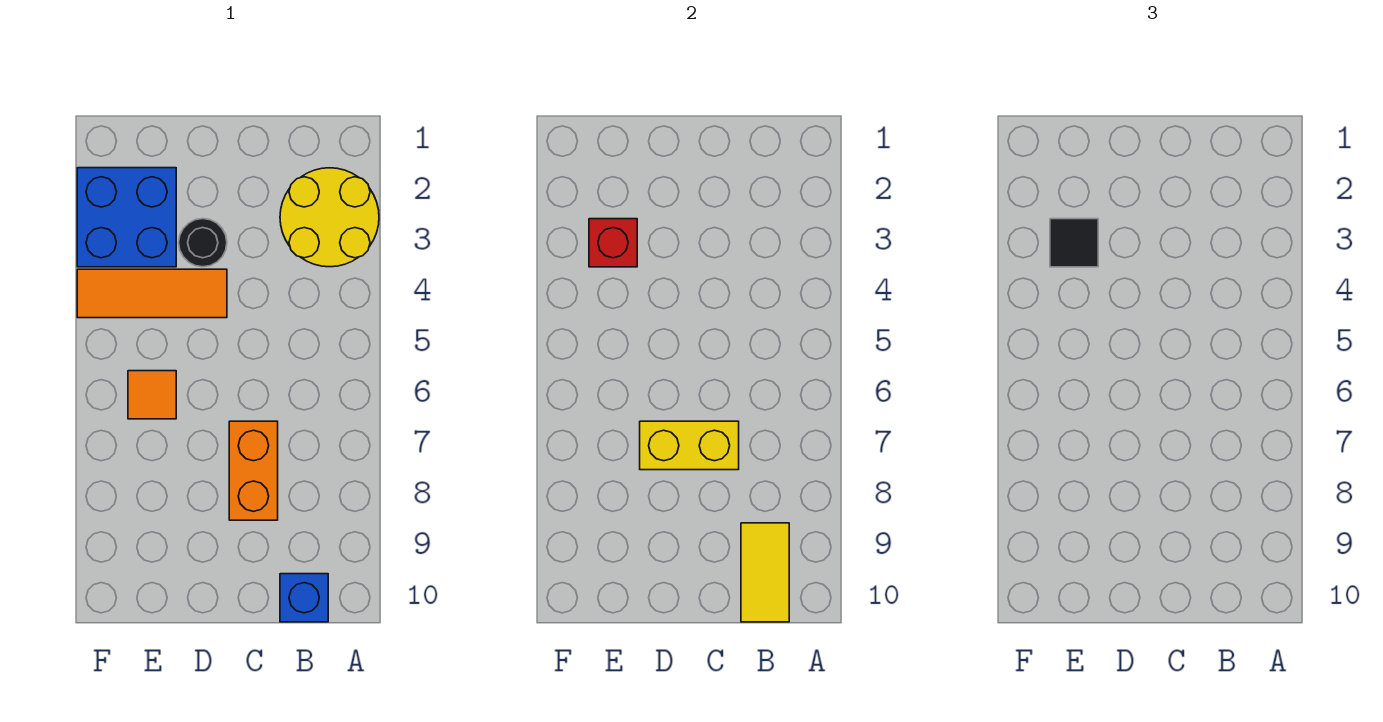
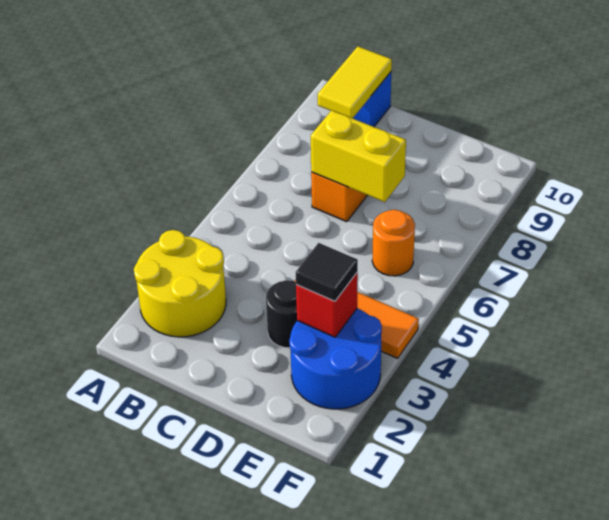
blue 2x2 brick [77,168,176,267] -> blue 2x2 round brick [289,308,382,409]
orange 1x1 tile [128,371,176,419] -> orange 1x1 round brick [372,210,415,276]

